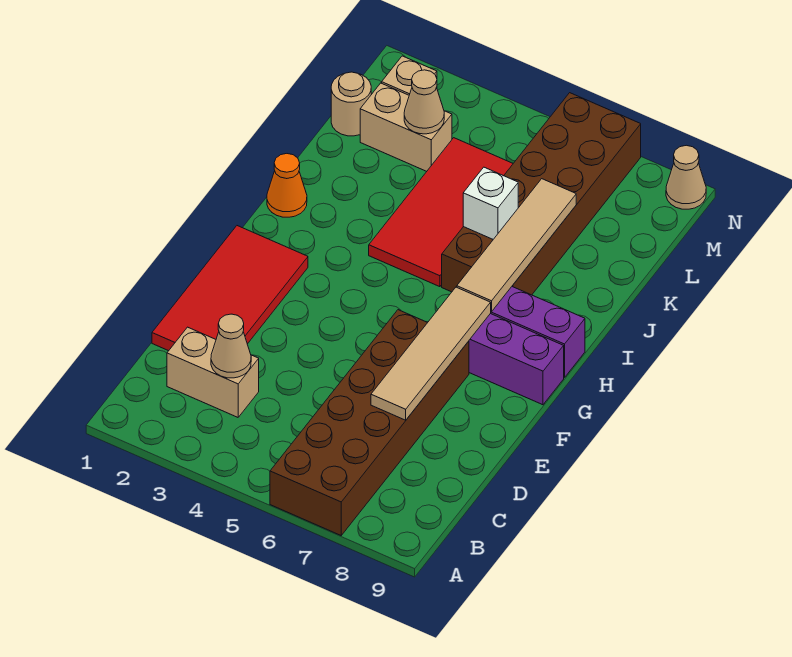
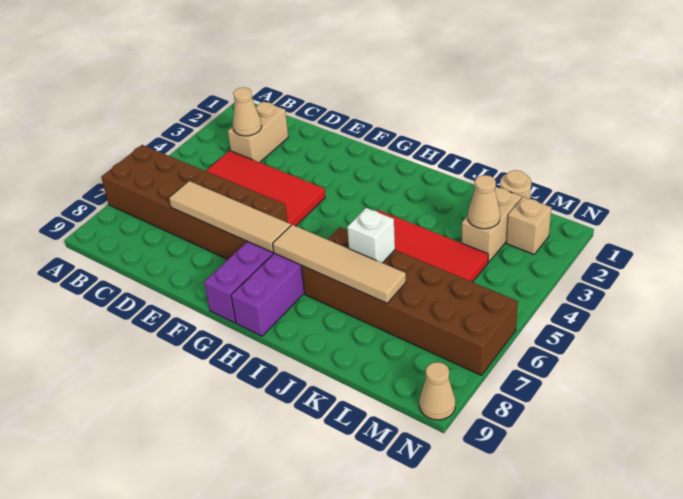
red 2x4 tile [152,226,308,351] -> red 2x4 tile moved to [206,151,325,226]
orange 1x1 cone [267,154,307,217] -> none

